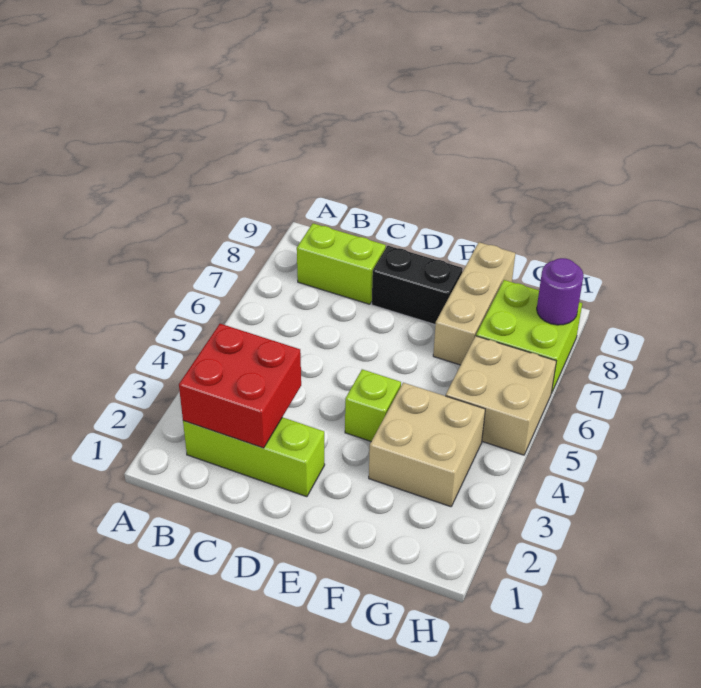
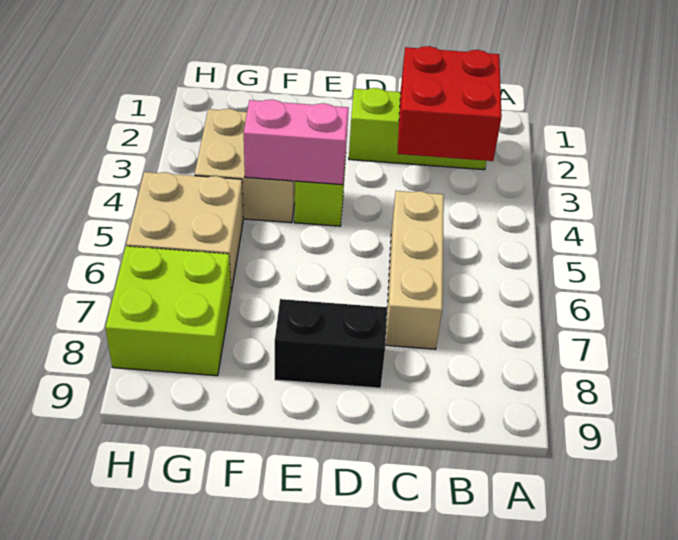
lime 1x2 brick [297,223,386,304] -> none
none -> pink 1x2 brick [244,99,349,185]
tan 1x3 brick [433,242,515,365] -> tan 1x3 brick moved to [386,191,444,349]
purple 1x1 round brick [537,258,584,325] -> none

